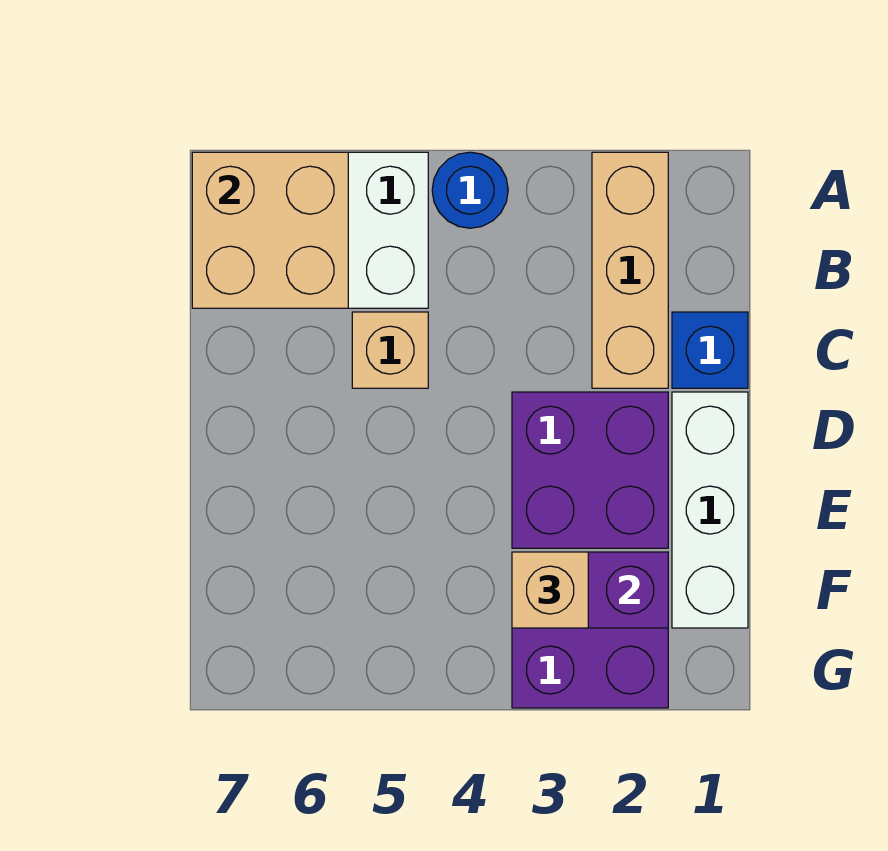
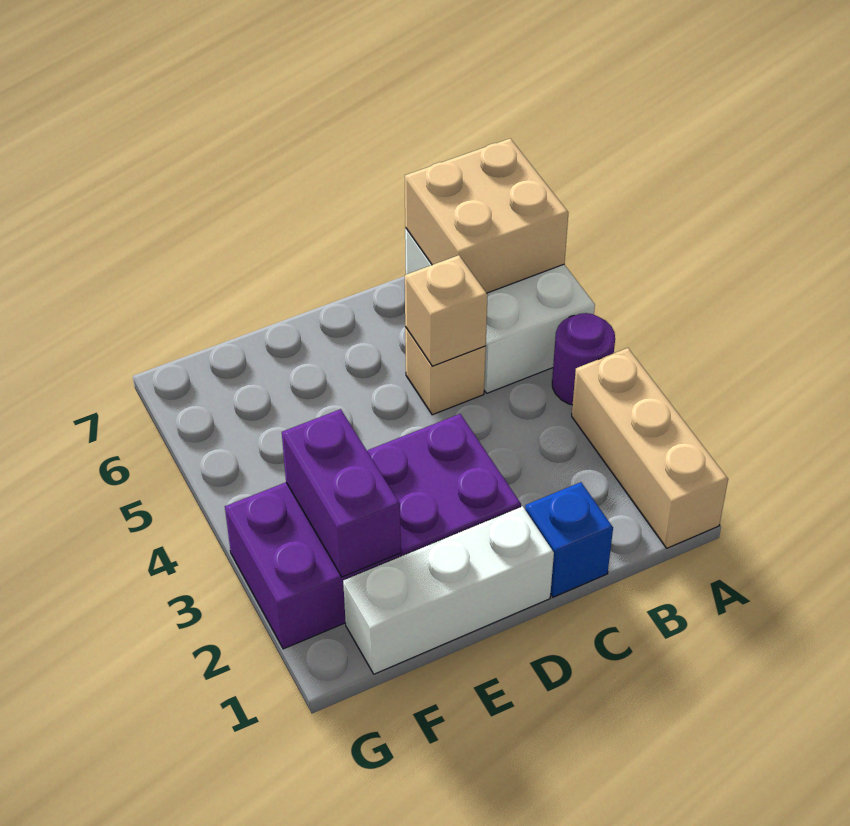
tan 1x3 brick [592,152,668,388] -> tan 1x3 brick turned to [572,348,728,548]
blue 1x1 round brick [432,152,508,228] -> purple 1x1 round brick [552,313,615,405]
tan 1x1 brick [512,552,588,628] -> tan 1x1 brick moved to [405,255,488,366]

